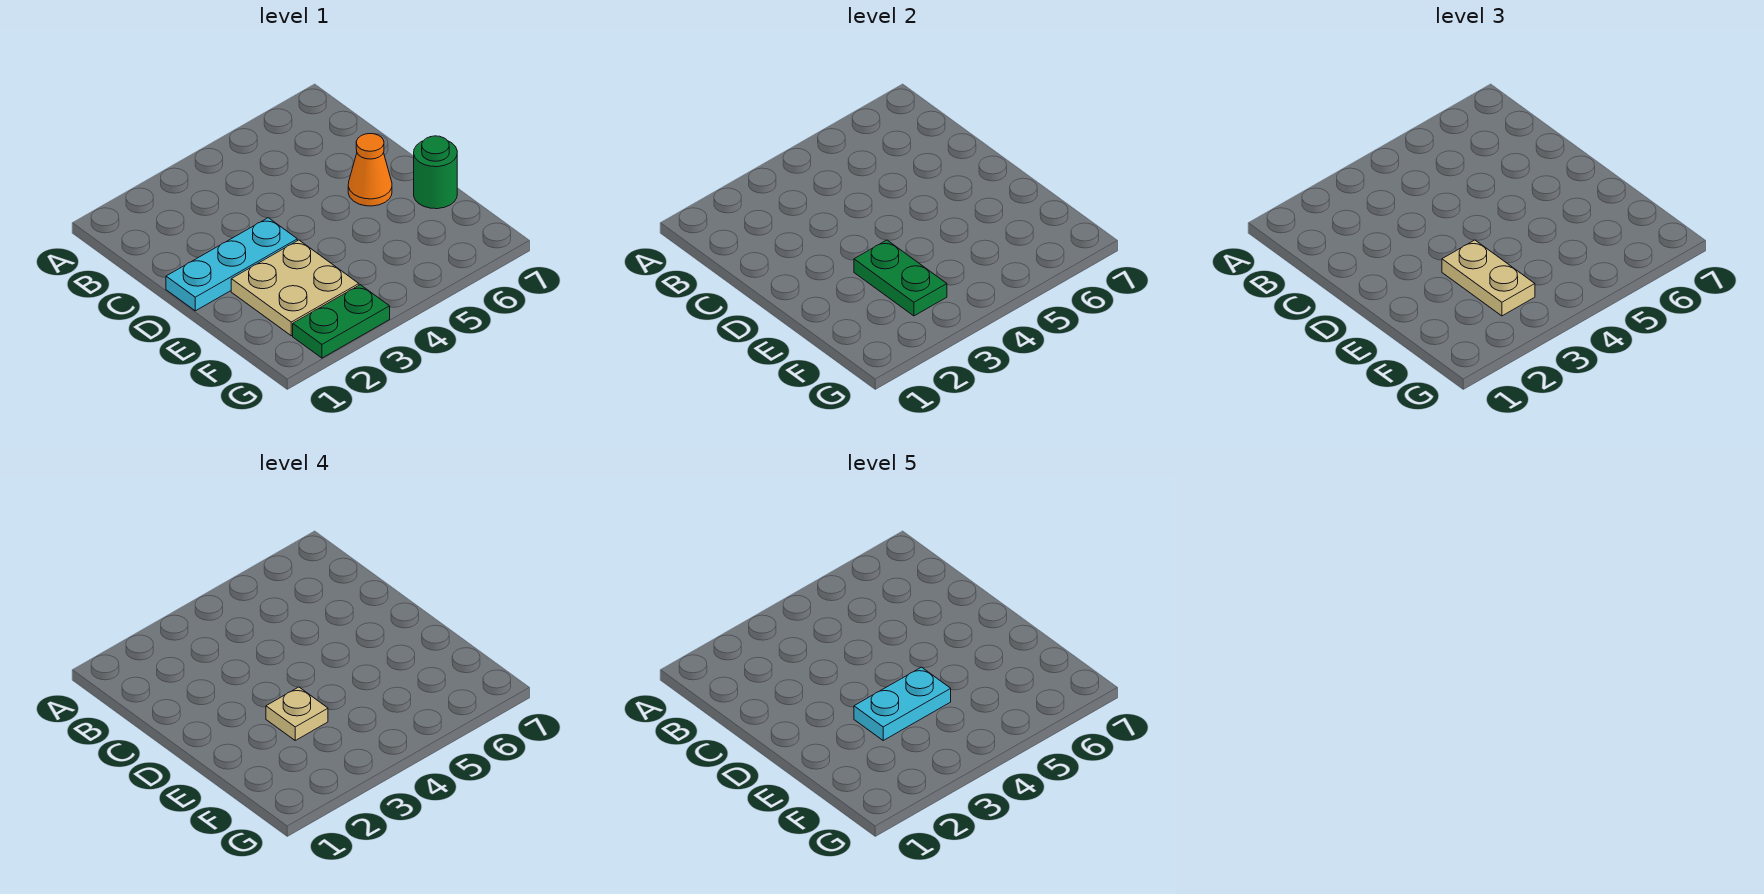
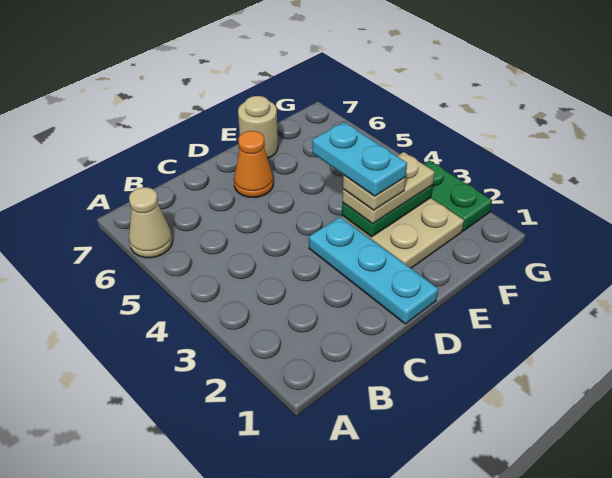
none -> tan 1x1 cone [129,187,173,258]
green 1x1 round brick [414,136,457,209] -> tan 1x1 round brick [238,96,278,158]

